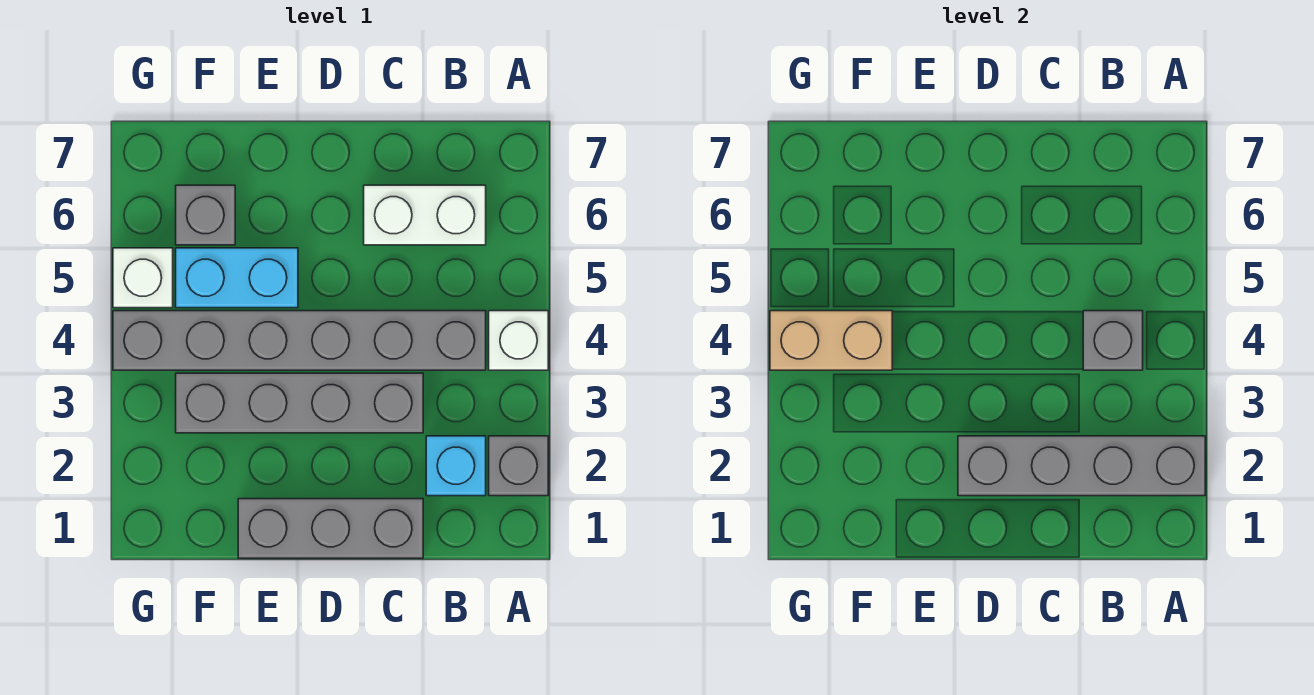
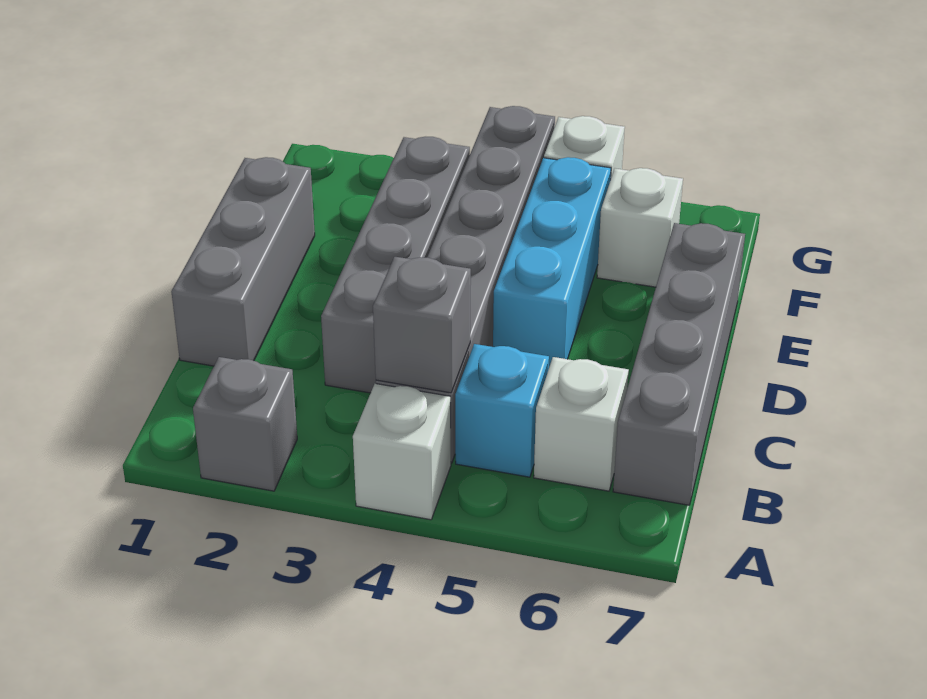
grey 1x4 brick [958,436,1205,496] -> grey 1x4 brick moved to [613,223,745,505]
cyan 1x1 brick [426,436,486,496] -> cyan 1x1 brick moved to [455,344,549,477]
white 1x2 brick [364,185,486,245] -> white 1x1 brick [534,357,629,491]
cyan 1x2 brick [176,248,298,308] -> cyan 1x3 brick [493,157,611,369]
tan 1x2 brick [770,311,892,370] -> none
grey 1x1 brick [176,185,235,245] -> white 1x1 brick [597,168,683,287]

